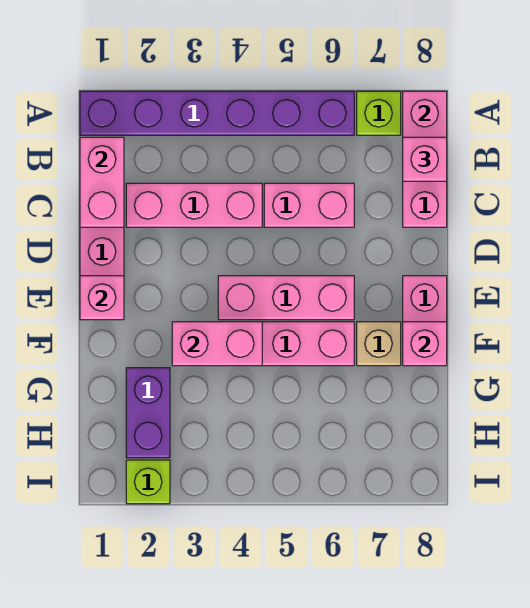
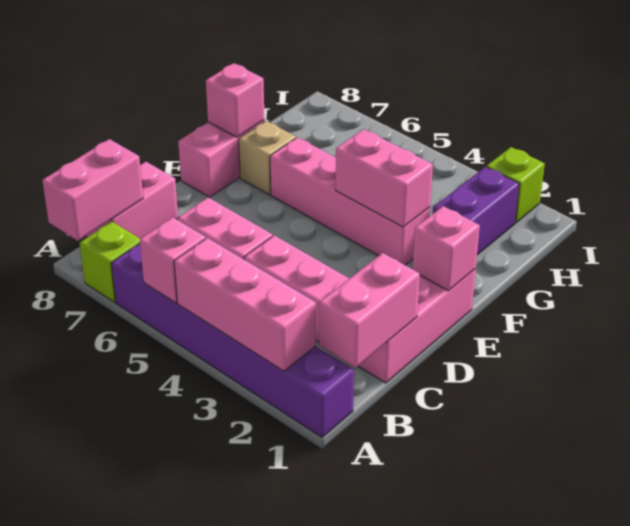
pink 1x1 brick [403,137,447,181] -> pink 1x1 brick moved to [140,217,206,303]
pink 1x3 brick [218,276,354,320] -> pink 1x3 brick moved to [174,238,316,371]

